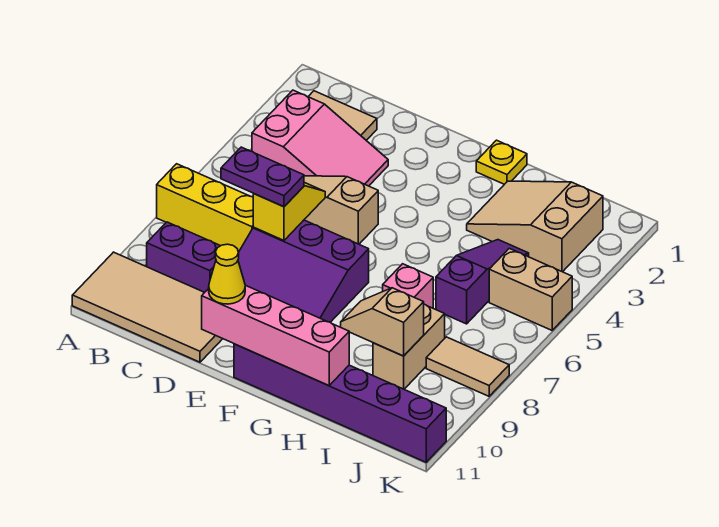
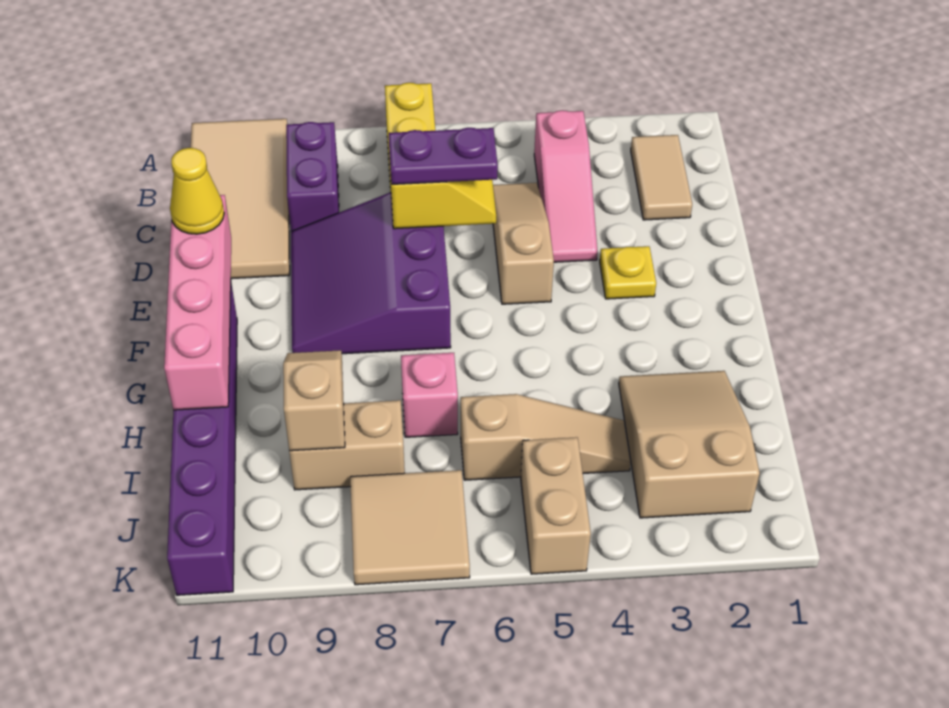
pink 2x3 slope [252,90,388,186] -> pink 1x3 slope [534,110,598,262]
purple 1x2 plate [221,147,304,207] -> purple 1x2 plate turned to [389,128,498,184]
yellow 1x1 plate [476,140,527,184] -> yellow 1x1 plate moved to [600,246,656,299]
purple 1x3 slope [436,240,529,324] -> tan 1x3 slope [461,394,631,480]
tan 1x2 tile [426,337,509,396] -> tan 2x2 tile [350,470,470,585]

